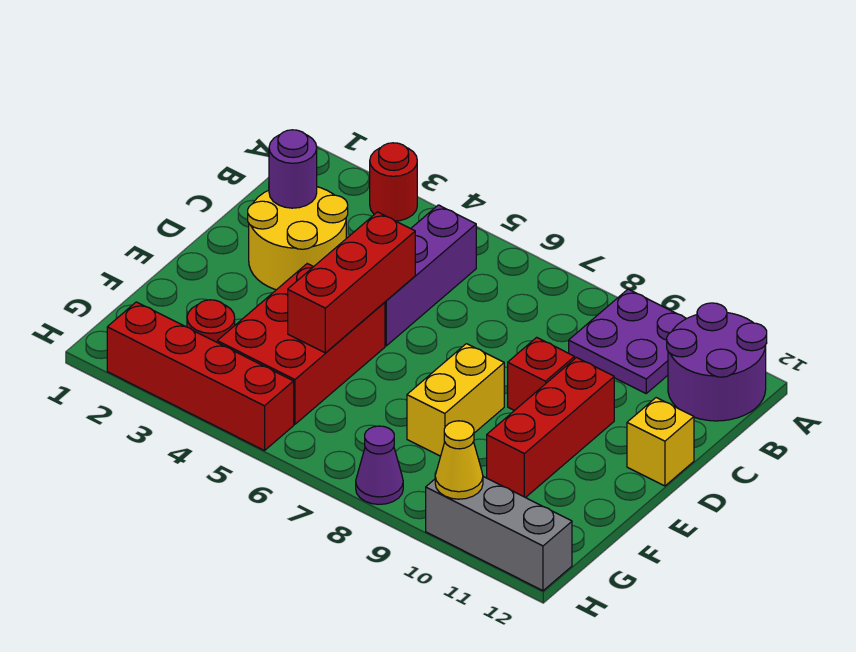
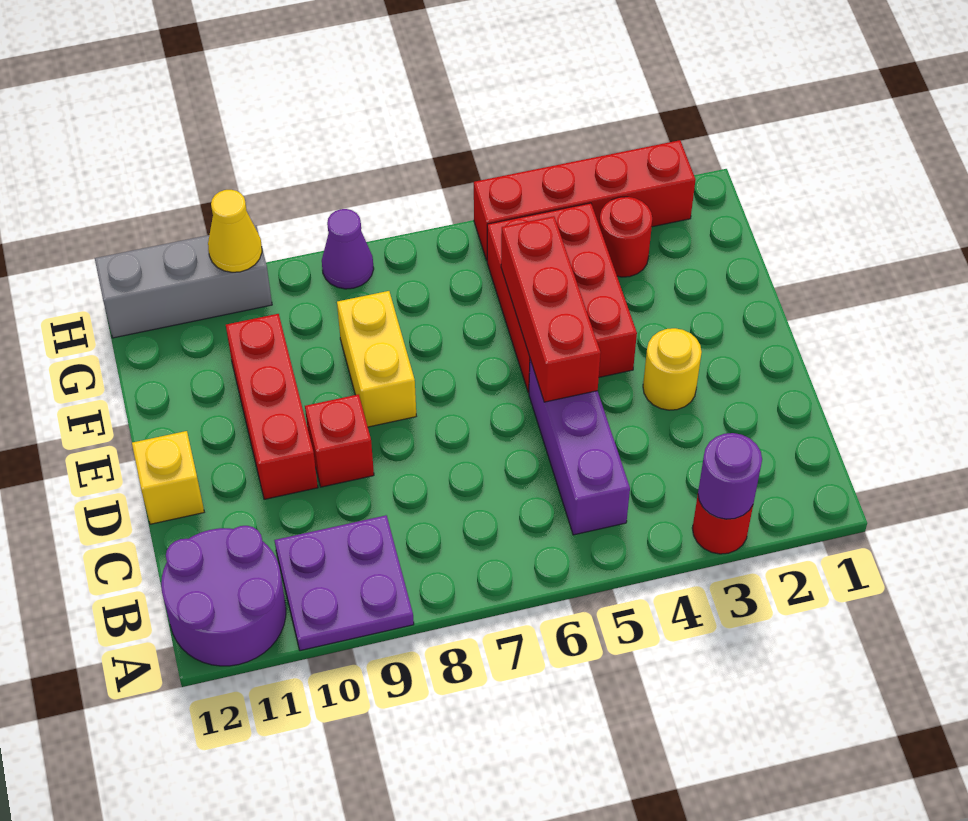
yellow 2x2 round brick [248,187,348,290] -> yellow 1x1 round brick [643,328,702,410]
purple 1x1 round brick [269,130,317,208] -> purple 1x1 round brick moved to [698,433,762,519]

